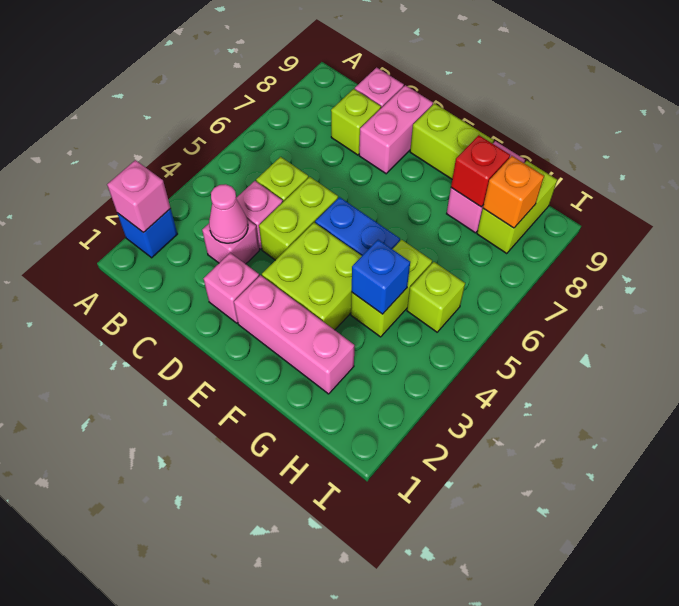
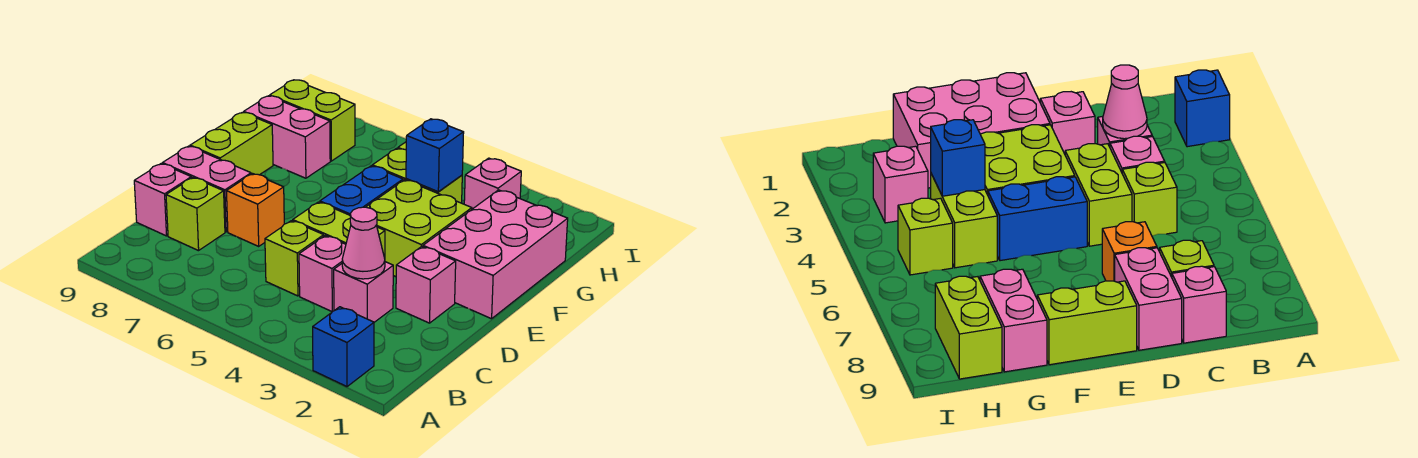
pink 1x1 brick [107,160,170,233] -> pink 1x1 brick moved to [464,158,521,209]
pink 1x3 brick [234,275,354,394] -> pink 2x3 brick [423,190,568,319]
red 1x1 brick [451,135,510,207] -> none
orange 1x1 brick [483,156,544,228] -> orange 1x1 brick moved to [227,174,284,246]

